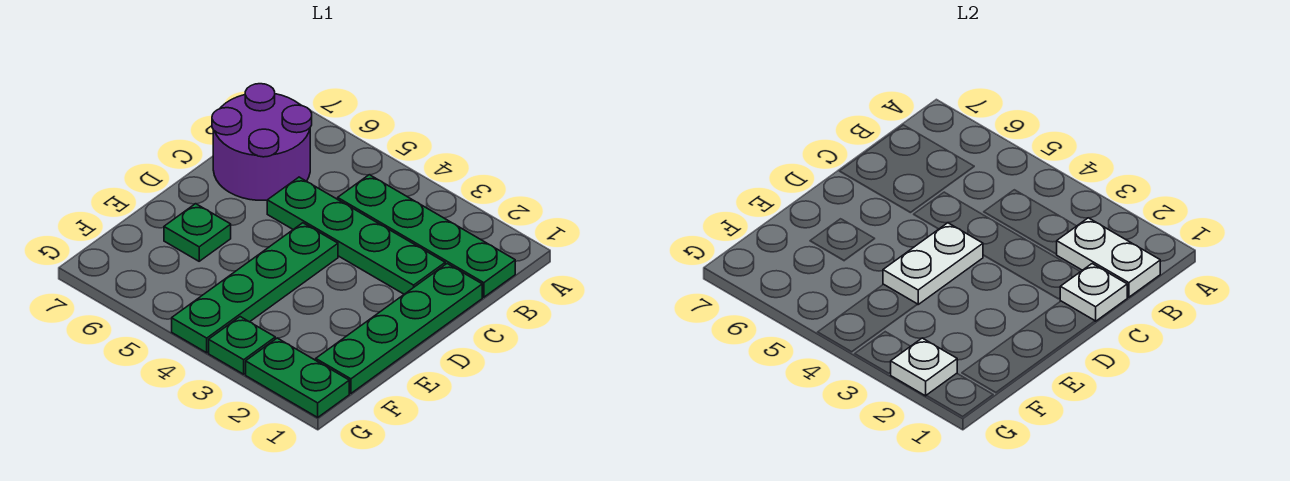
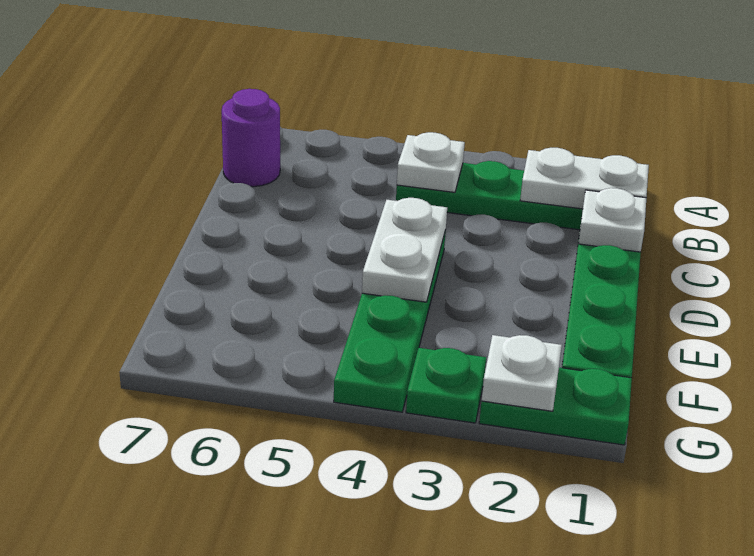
none -> white 1x1 plate [397,132,465,192]
purple 2x2 round brick [212,84,312,200] -> purple 1x1 round brick [222,89,280,187]
green 1x4 plate [267,177,445,294] -> none
green 1x1 plate [164,204,231,261] -> none

